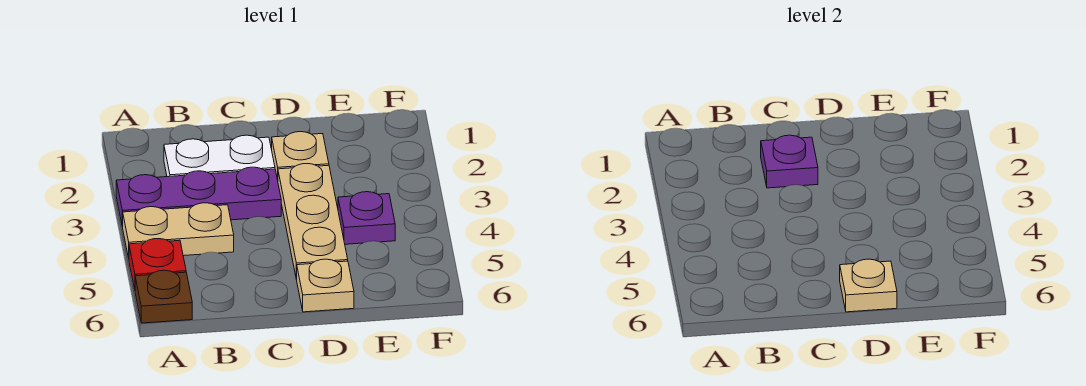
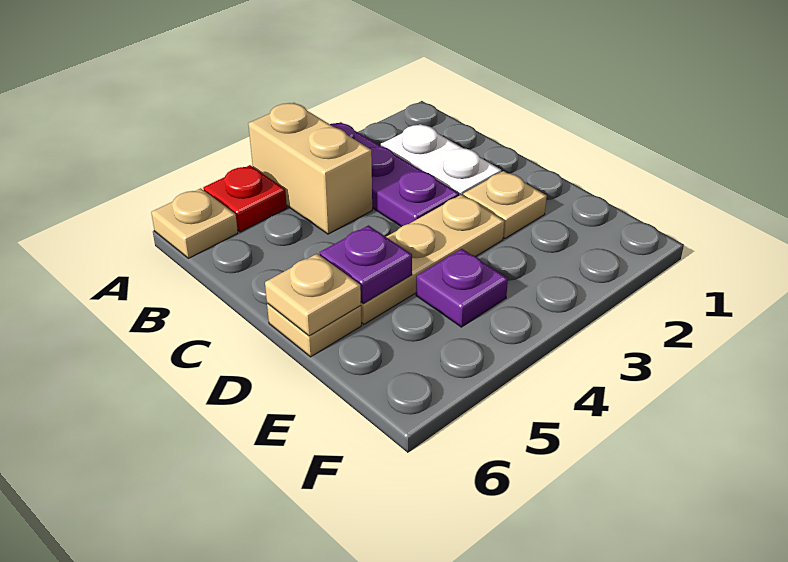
tan 1x2 plate [123,203,234,258] -> tan 1x2 brick [248,103,372,234]
brown 1x1 plate [135,270,192,323] -> tan 1x1 plate [151,188,238,258]
purple 1x1 plate [761,135,818,188] -> purple 1x1 plate moved to [320,226,412,304]

